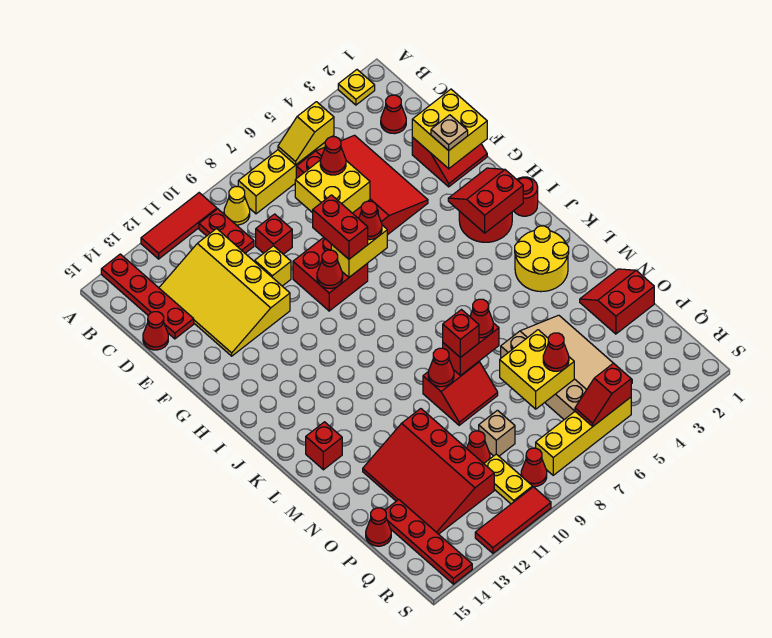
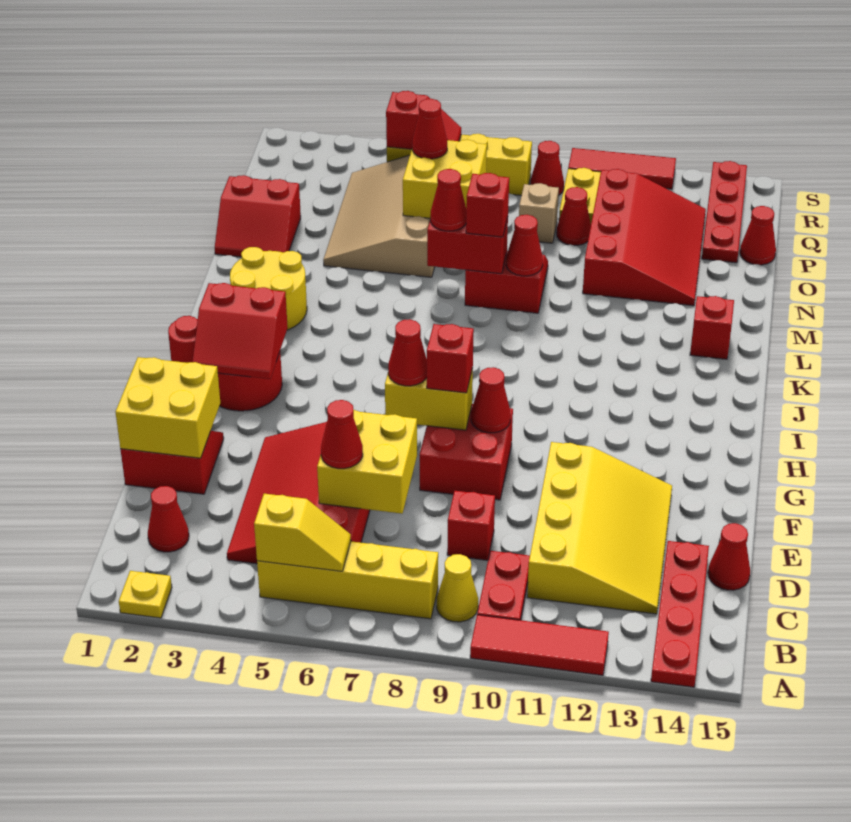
yellow 1x1 brick [255,246,291,286] -> none
tan 1x1 plate [431,115,468,151] -> none
red 1x2 brick [313,195,368,259] -> red 1x1 brick [427,324,474,393]

